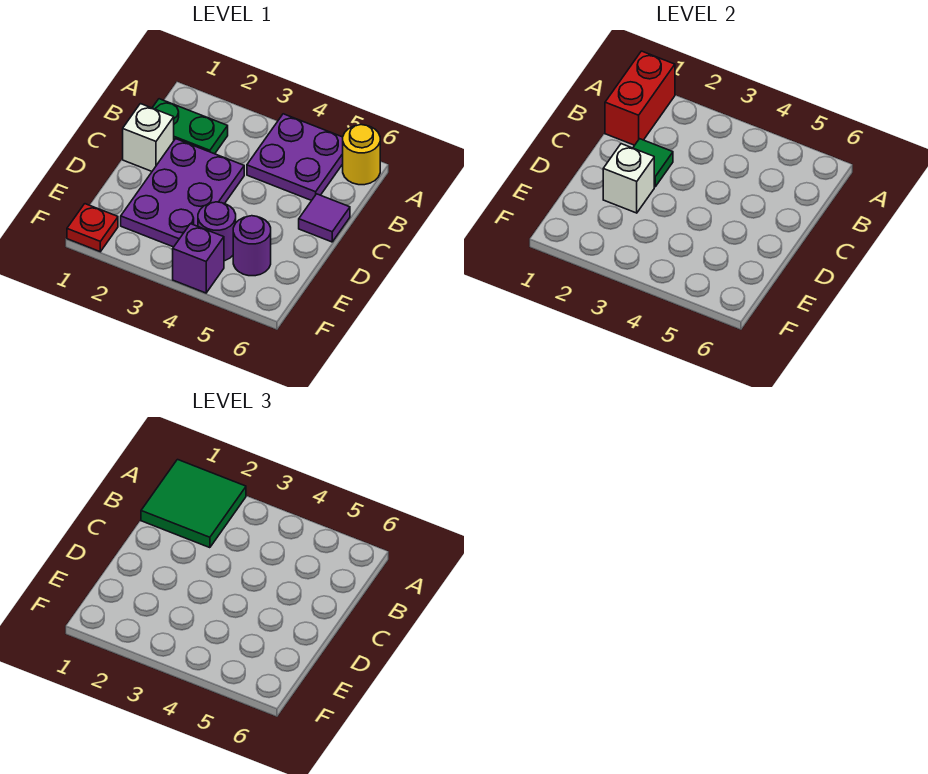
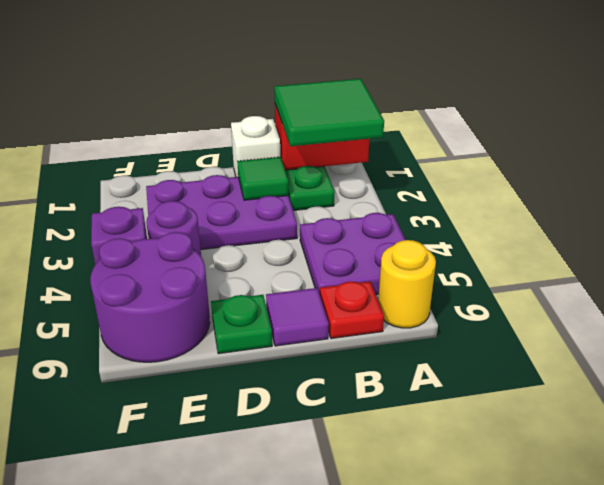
white 1x1 brick [603,144,654,213] -> none
none -> green 1x1 plate [211,295,272,354]
purple 1x1 round brick [233,216,271,276] -> purple 2x2 round brick [90,232,210,362]
red 1x1 plate [67,204,118,252] -> red 1x1 plate moved to [320,281,384,339]

